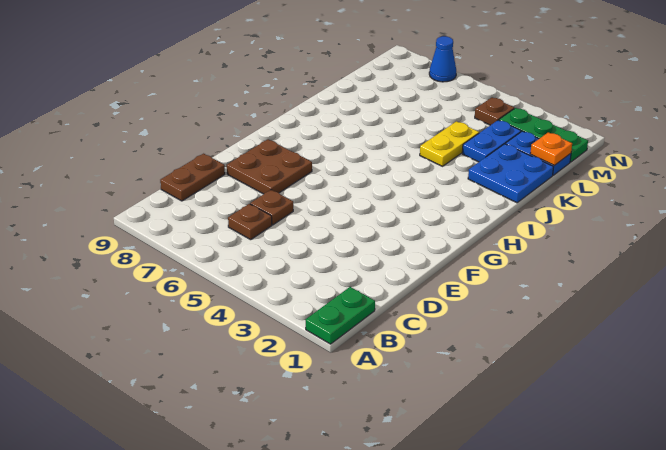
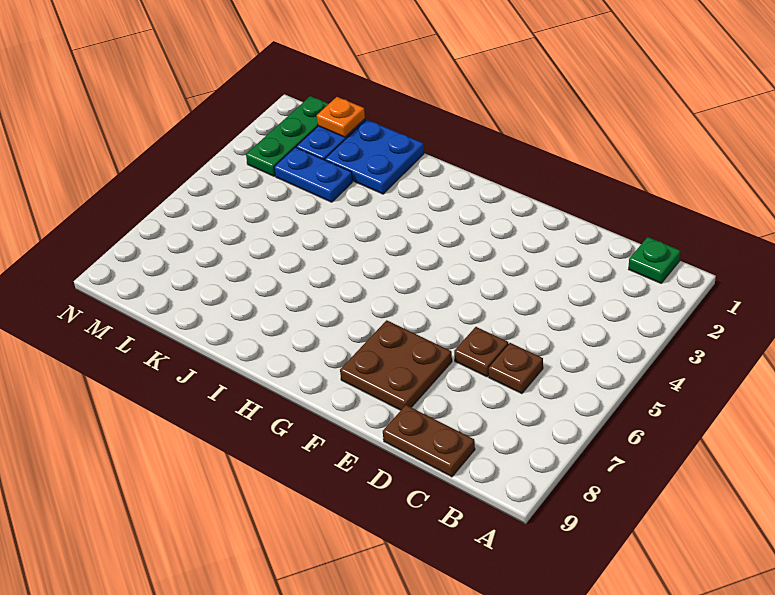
green 1x2 plate [306,287,375,344] -> green 1x1 plate [629,237,680,283]
yellow 1x2 plate [420,121,479,166] -> none
brown 1x1 plate [475,97,514,125] -> none
blue 1x1 cone [429,36,456,82] -> none

